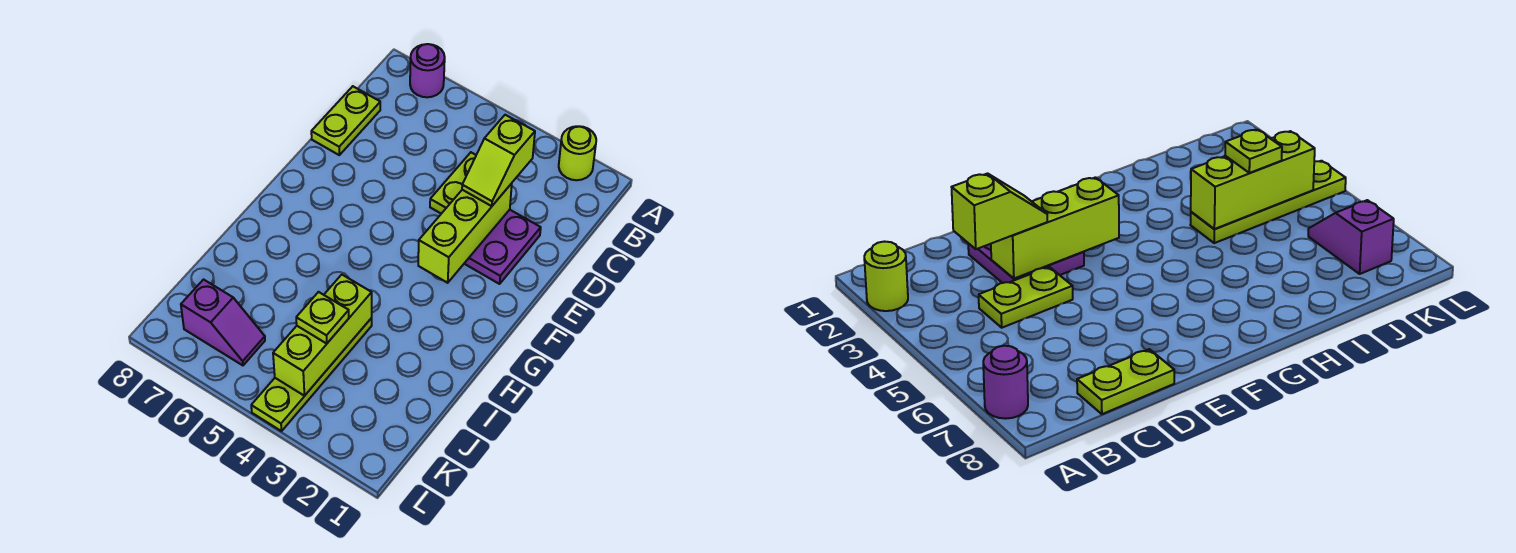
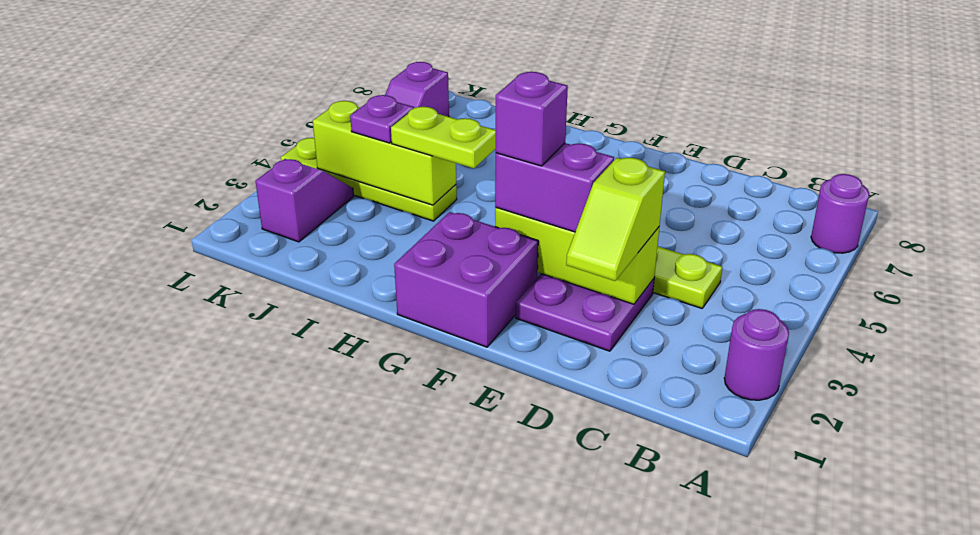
lime 1x1 round brick [559,126,596,180] -> purple 1x1 round brick [724,309,789,400]
lime 1x2 slope [462,115,535,206] -> lime 1x2 slope turned to [566,158,665,281]
lime 1x2 plate [311,86,380,155] -> lime 1x2 plate moved to [391,107,496,168]
none -> purple 1x2 brick [495,143,614,232]
none -> purple 2x2 brick [394,212,538,347]
none -> purple 1x1 brick [496,72,568,166]
lime 1x1 plate [296,292,349,343] -> purple 1x1 plate [350,95,414,143]
none -> purple 1x2 slope [256,159,354,242]

